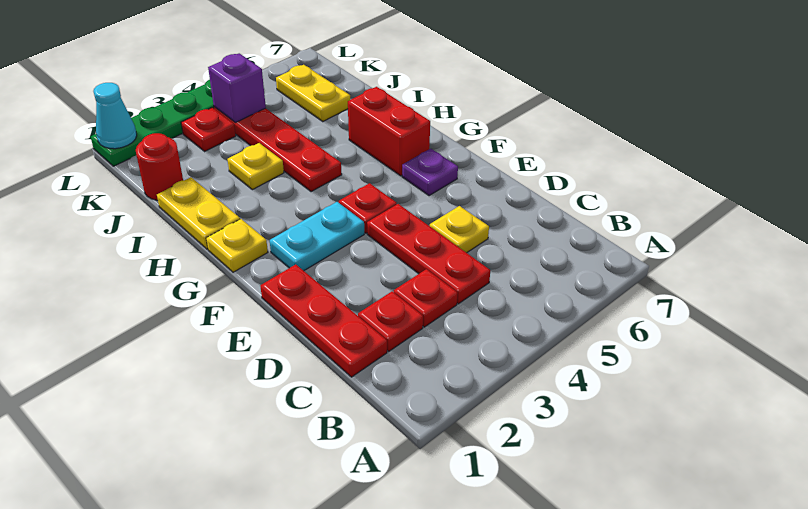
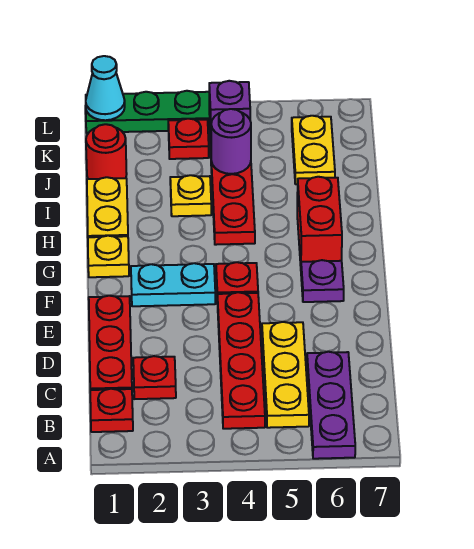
none -> purple 1x3 plate [307,352,355,459]
red 1x1 plate [394,269,458,327] -> red 1x1 plate moved to [90,389,133,432]
red 1x3 plate [367,204,490,304] -> red 1x4 plate [217,292,265,429]
yellow 1x1 plate [430,206,489,253] -> yellow 1x3 plate [262,322,309,428]
none -> purple 1x1 round brick [211,109,251,174]

